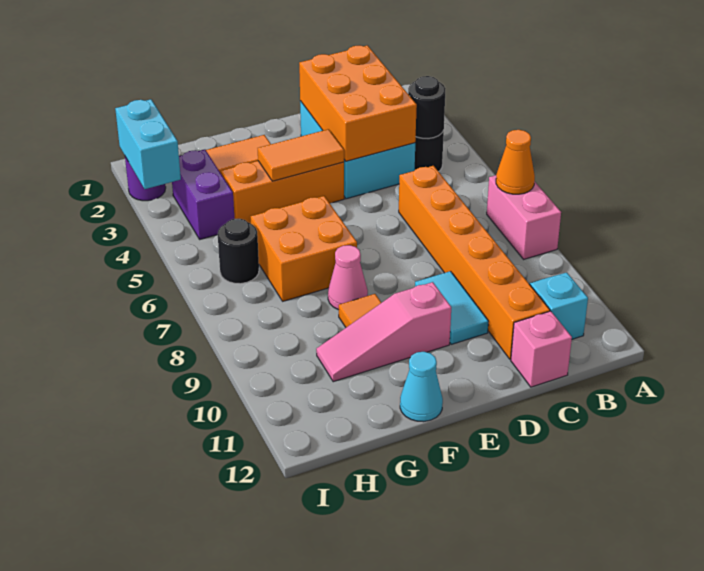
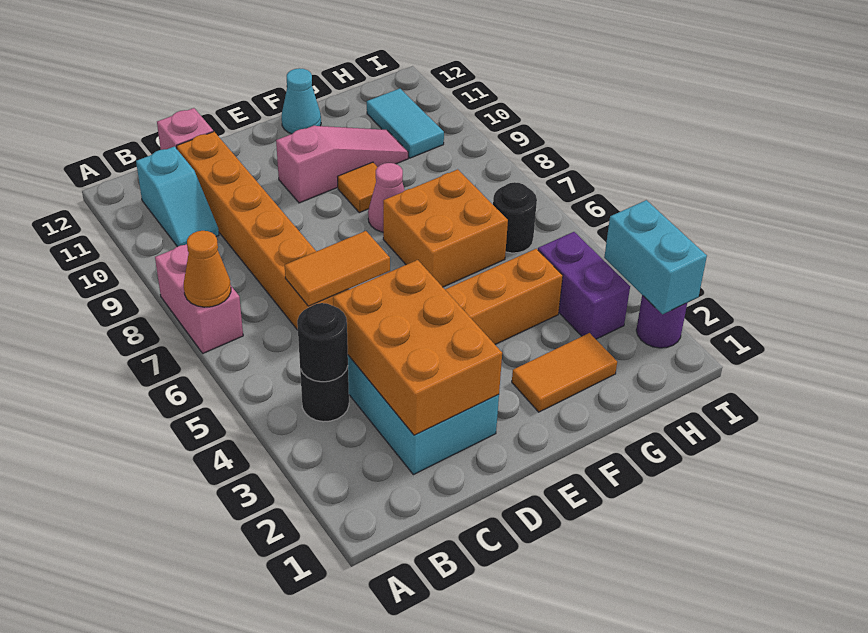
cyan 1x2 tile [415,271,488,344] -> cyan 1x2 tile moved to [367,89,444,158]
orange 1x2 tile [258,129,344,181] -> orange 1x2 tile moved to [285,231,390,306]

